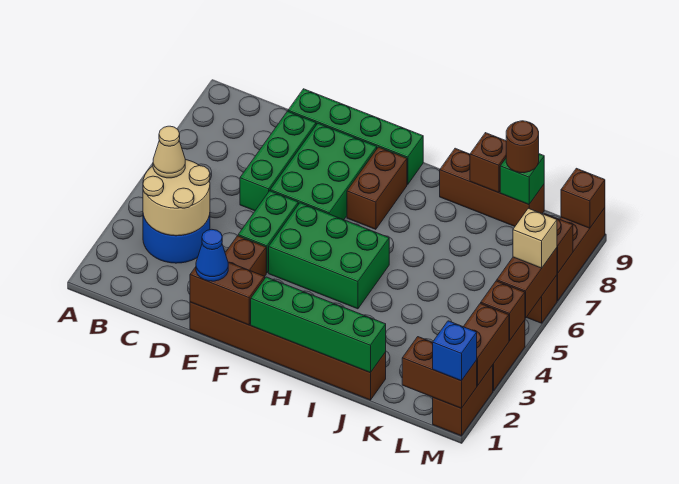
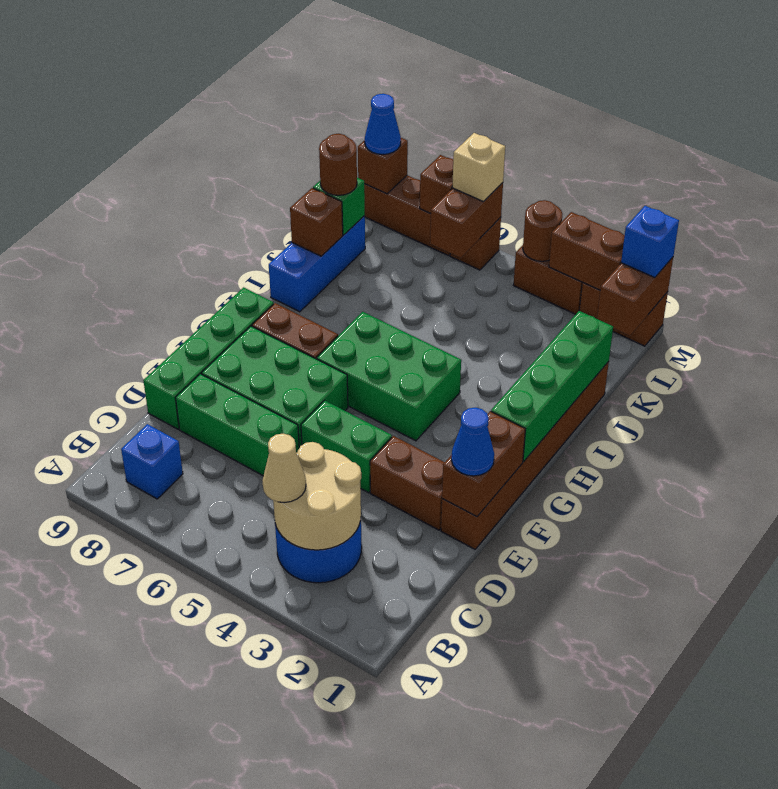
none -> blue 1x1 brick [121,424,183,499]
green 2x3 brick [269,203,389,309] -> green 2x3 brick turned to [317,312,461,441]
brown 1x3 brick [440,148,544,226] -> blue 1x3 brick [269,216,365,312]
brown 1x1 brick [481,281,525,341] -> brown 1x1 round brick [523,200,563,261]
brown 1x2 brick [497,248,557,318] -> brown 1x2 brick turned to [430,183,503,258]
none -> blue 1x1 cone [365,94,401,154]

